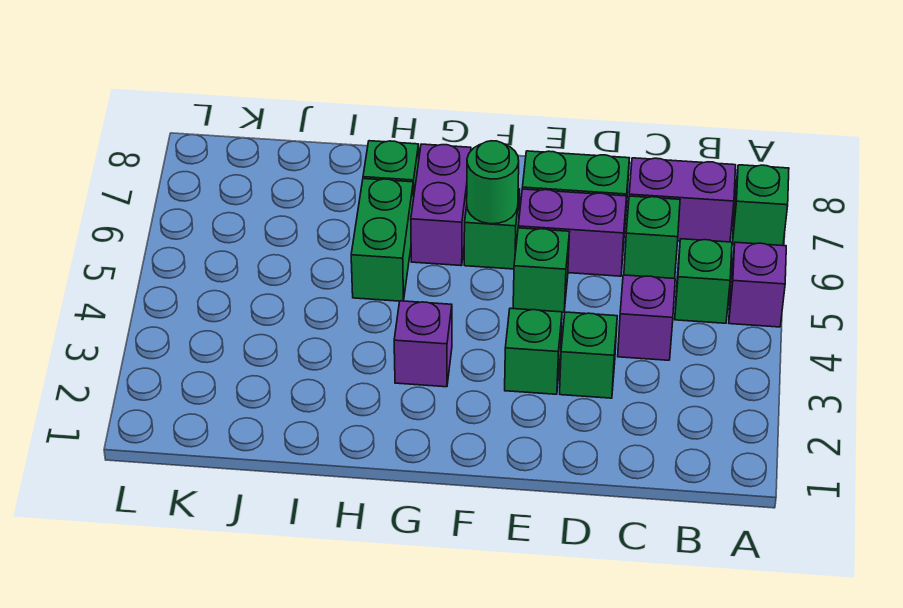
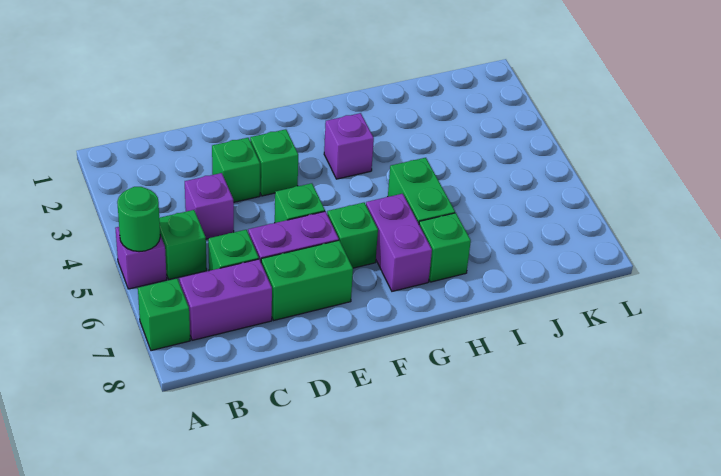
green 1x1 round brick [467,141,519,224] -> green 1x1 round brick moved to [117,187,160,252]

